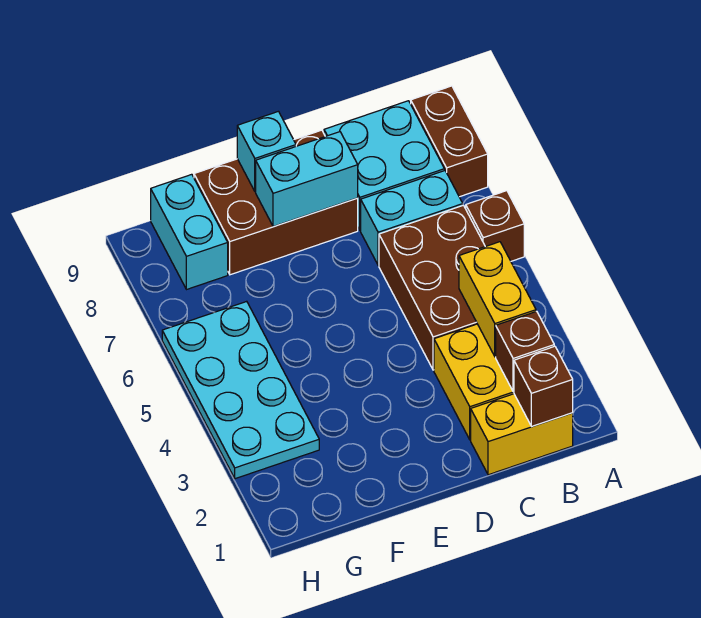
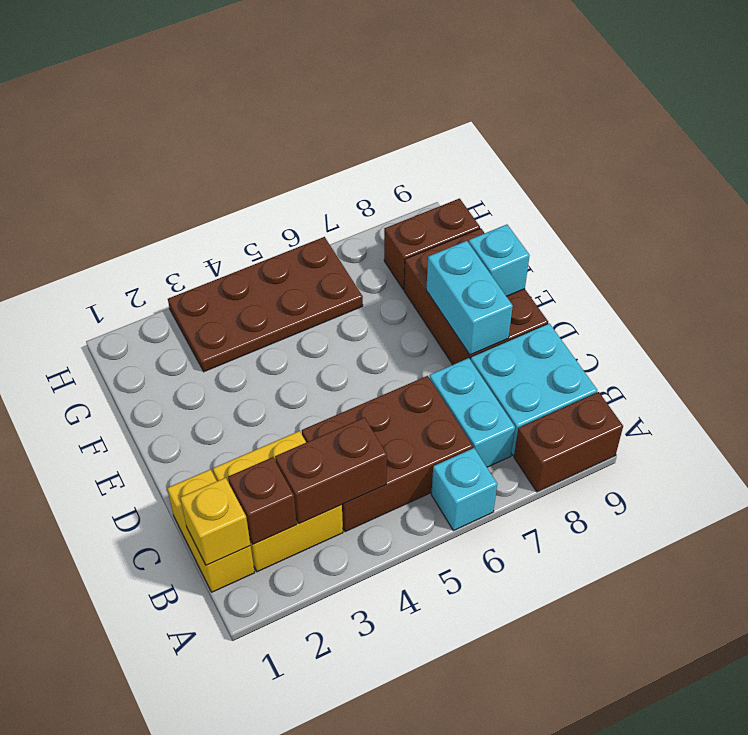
brown 1x1 brick [466,191,524,261] -> cyan 1x1 brick [431,448,497,531]
brown 1x1 brick [514,346,573,426] -> yellow 1x1 brick [180,478,250,565]
yellow 1x2 brick [459,242,536,357] -> brown 1x2 brick [275,417,387,524]
cyan 2x4 plate [162,301,319,479] -> brown 2x4 plate [168,237,363,372]
cyan 1x2 brick [151,174,228,290] -> brown 1x2 brick [384,199,480,290]

